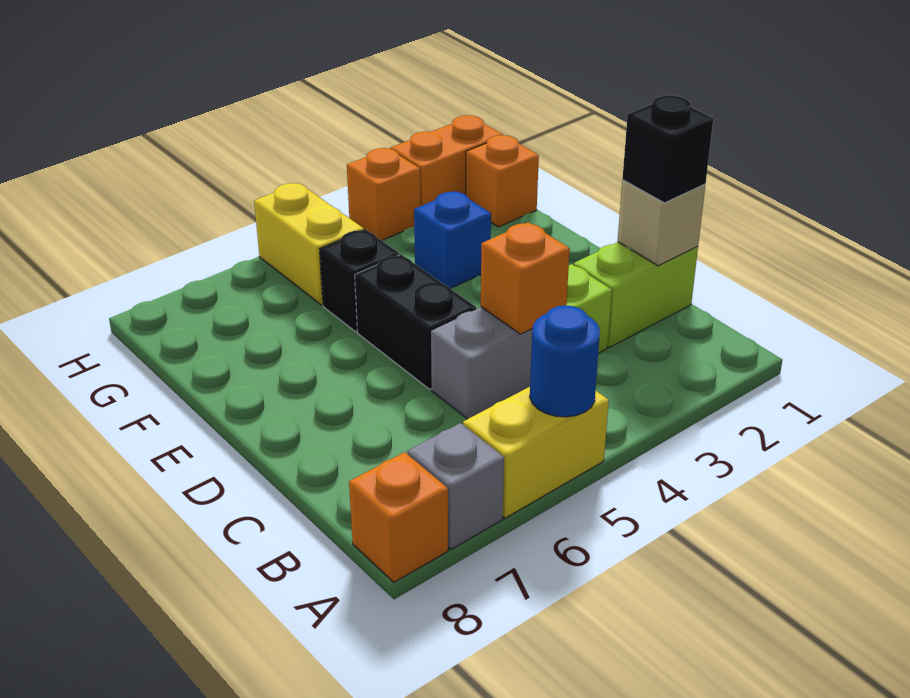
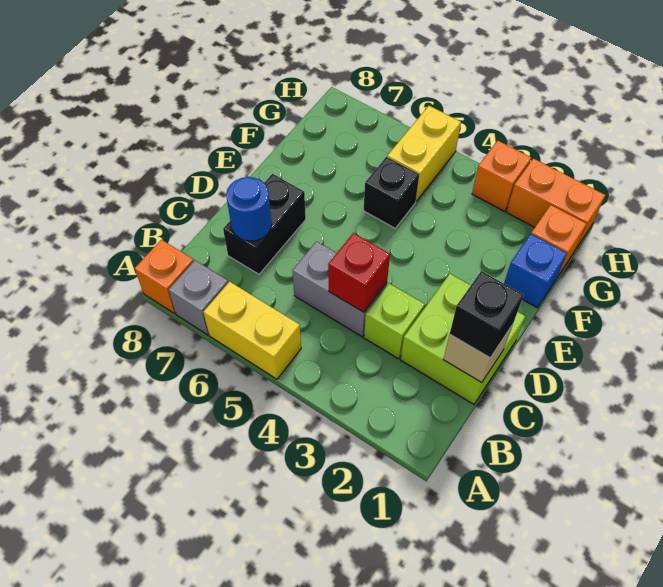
blue 1x1 round brick [530,305,600,417] -> blue 1x1 round brick moved to [226,177,272,241]
lime 1x2 brick [574,242,698,347] -> lime 2x2 brick [400,274,525,404]
orange 1x1 brick [481,222,570,334] -> red 1x1 brick [328,233,390,312]
black 1x2 brick [355,255,476,389] -> black 1x2 brick moved to [223,174,306,274]
blue 1x1 brick [414,191,491,288] -> blue 1x1 brick moved to [504,234,567,308]

